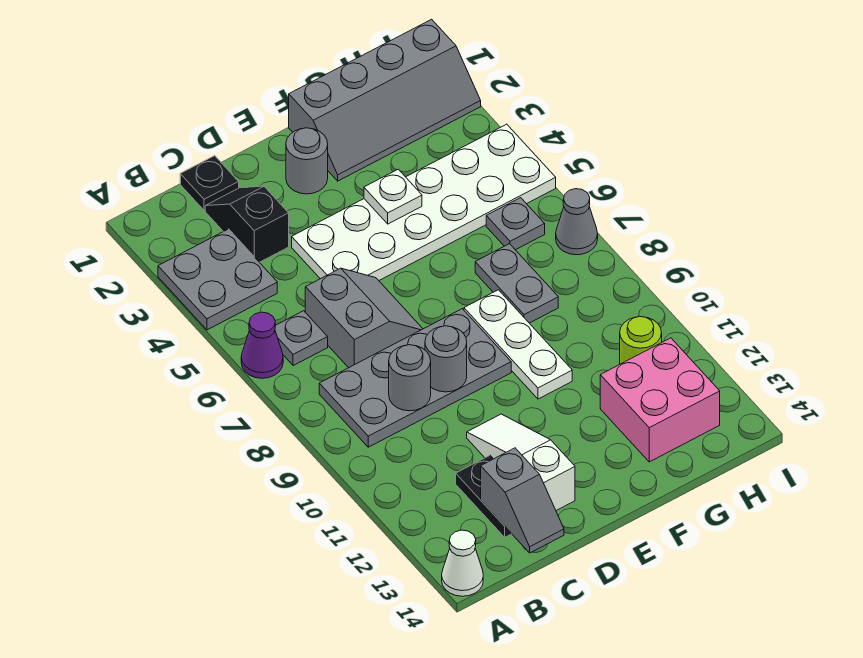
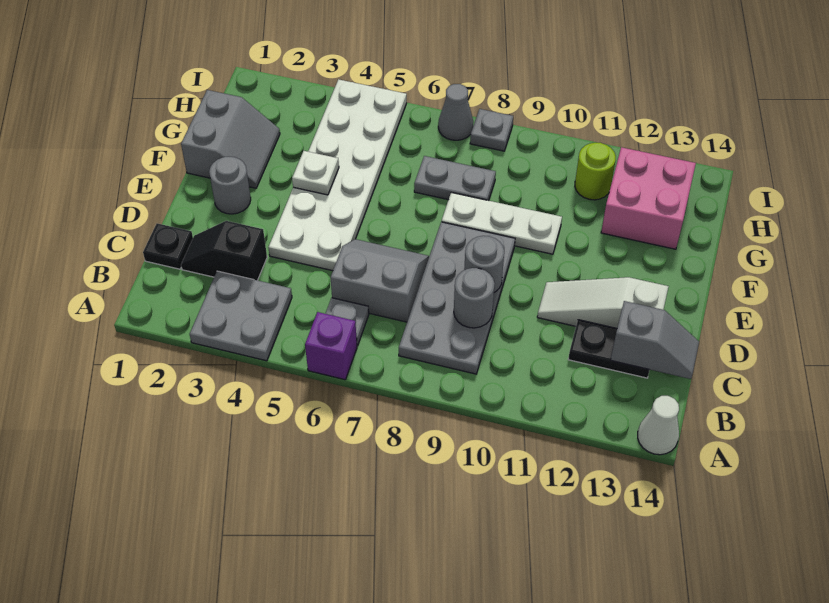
purple 1x1 cone [241,312,283,378] -> purple 1x1 brick [305,312,357,380]
grey 2x4 slope [289,19,481,181] -> grey 2x2 slope [181,90,280,188]
grey 1x1 plate [486,198,545,250] -> grey 1x1 plate moved to [470,109,513,151]

